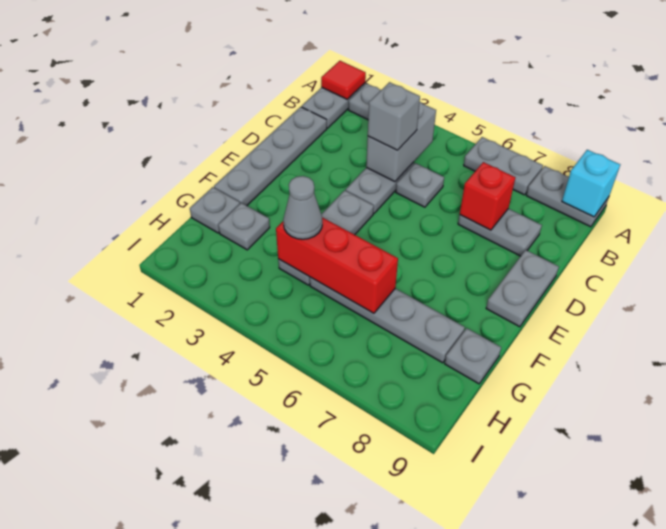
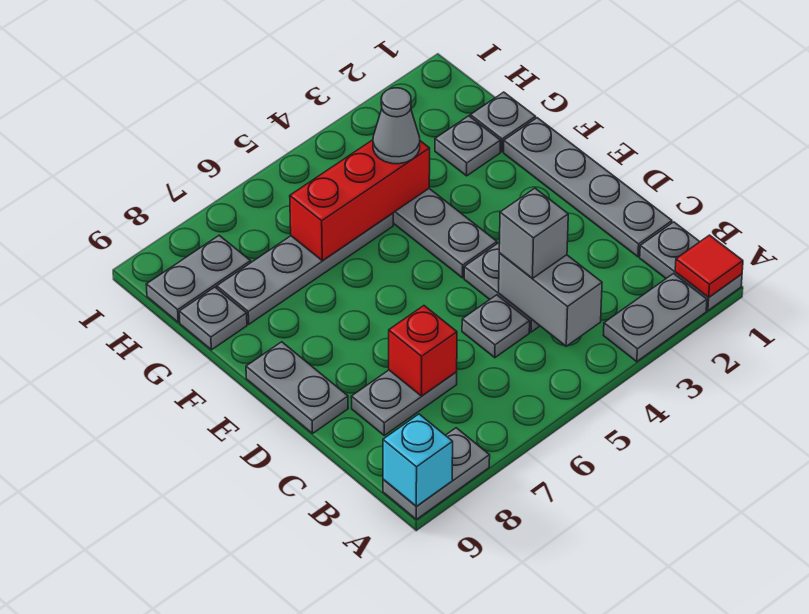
grey 1x2 plate [464,137,543,195] -> grey 1x2 plate moved to [146,235,251,322]

